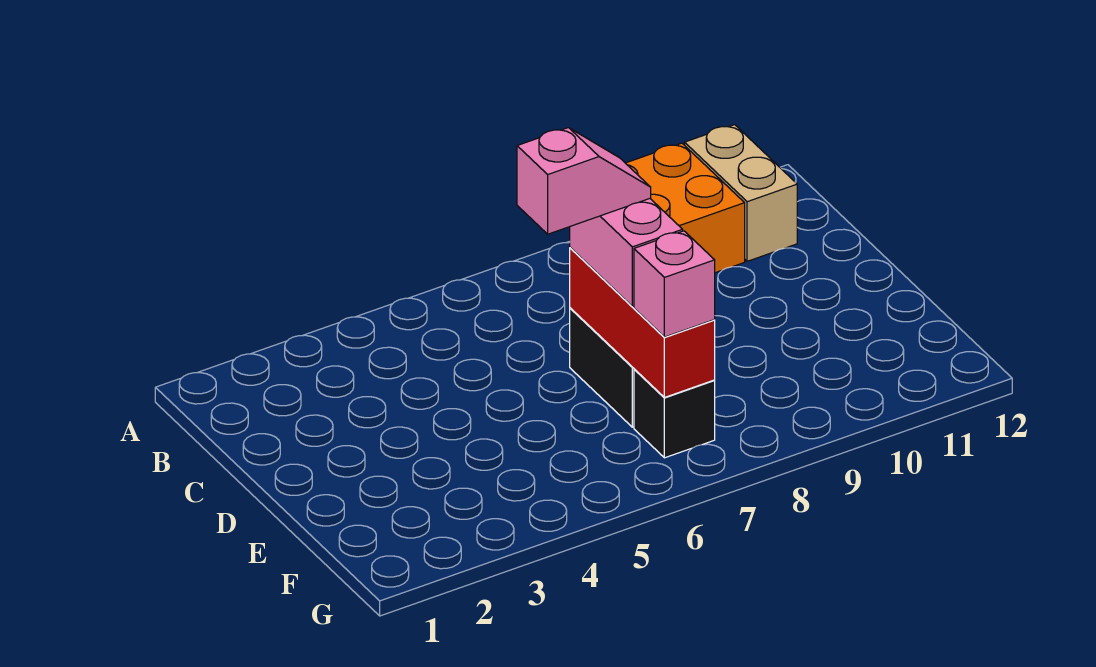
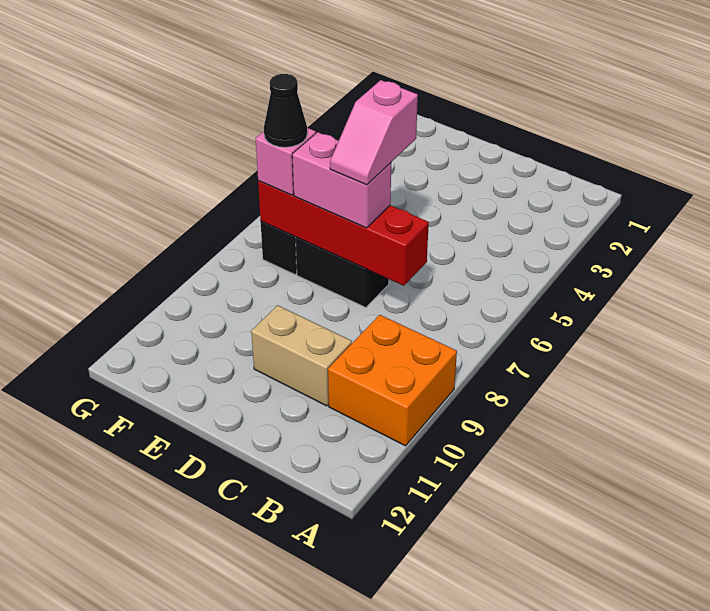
tan 1x2 brick [685,125,797,261] -> tan 1x2 brick moved to [251,305,352,406]
red 1x3 brick [570,248,715,397] -> red 1x4 brick [258,181,429,286]
none -> black 1x1 cone [264,74,307,147]

